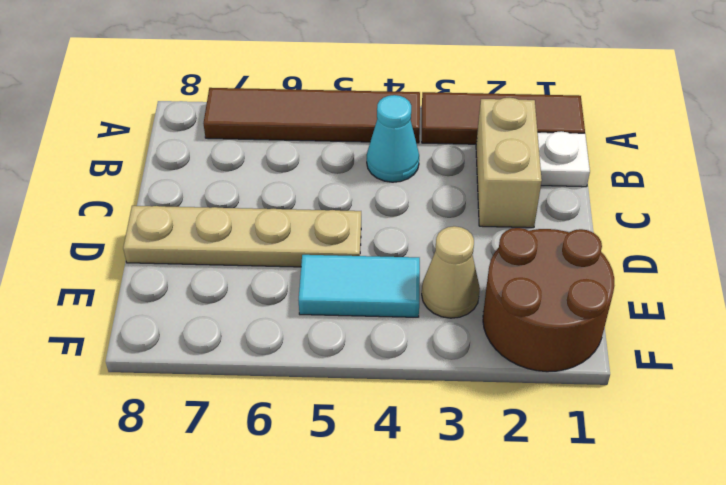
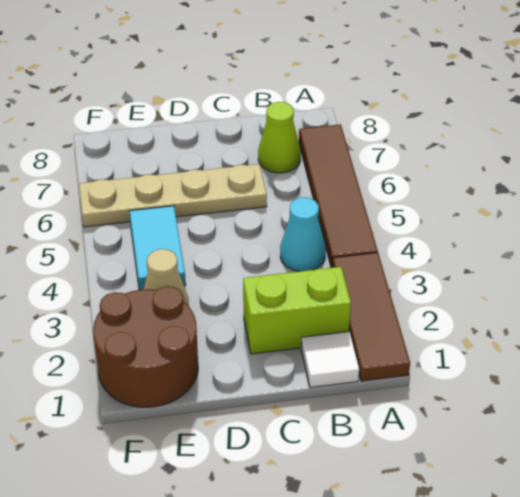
white 1x1 plate [538,131,590,187] -> white 1x1 tile [301,332,359,388]
tan 1x2 brick [476,98,542,228] -> lime 1x2 brick [243,267,351,354]
none -> lime 1x1 cone [258,102,301,173]
tan 1x4 plate [123,206,361,267] -> tan 1x4 plate turned to [79,164,267,227]

